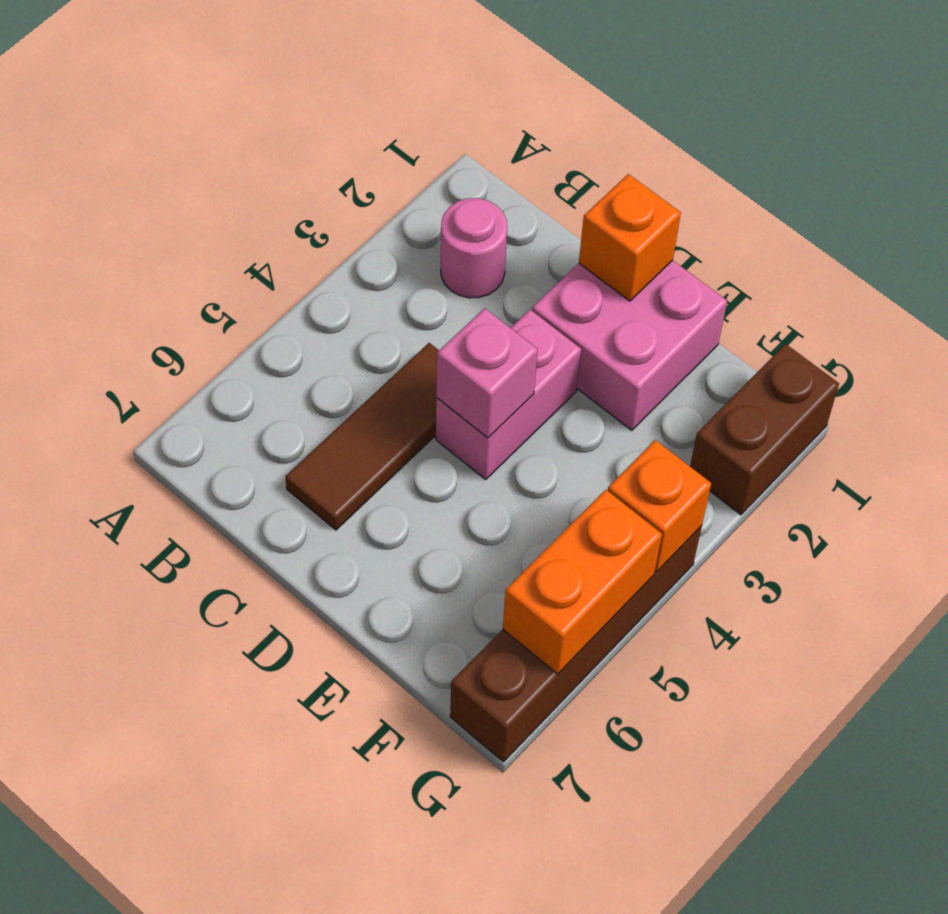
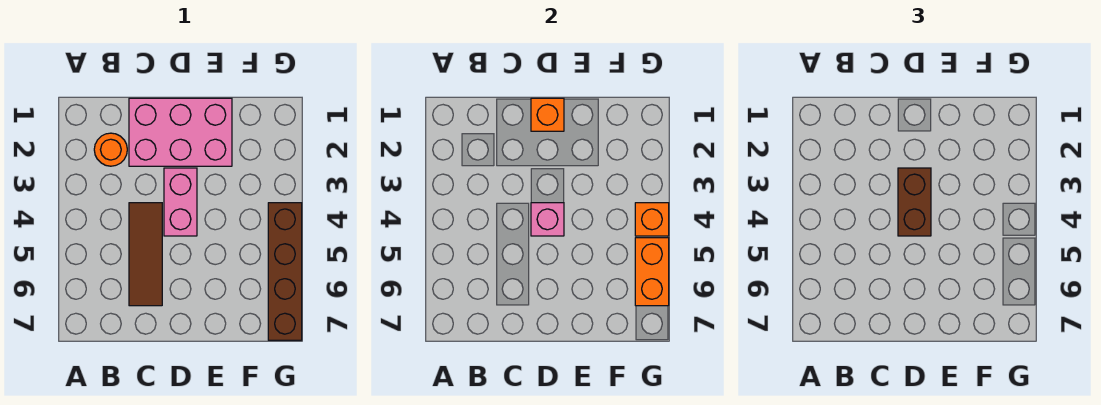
pink 1x1 round brick [441,198,507,298] -> orange 1x1 round brick [94,133,127,166]
pink 2x2 brick [532,260,727,430] -> pink 2x3 brick [129,98,232,166]
brown 1x2 brick [690,344,839,515] -> brown 1x2 brick moved to [898,168,931,236]

